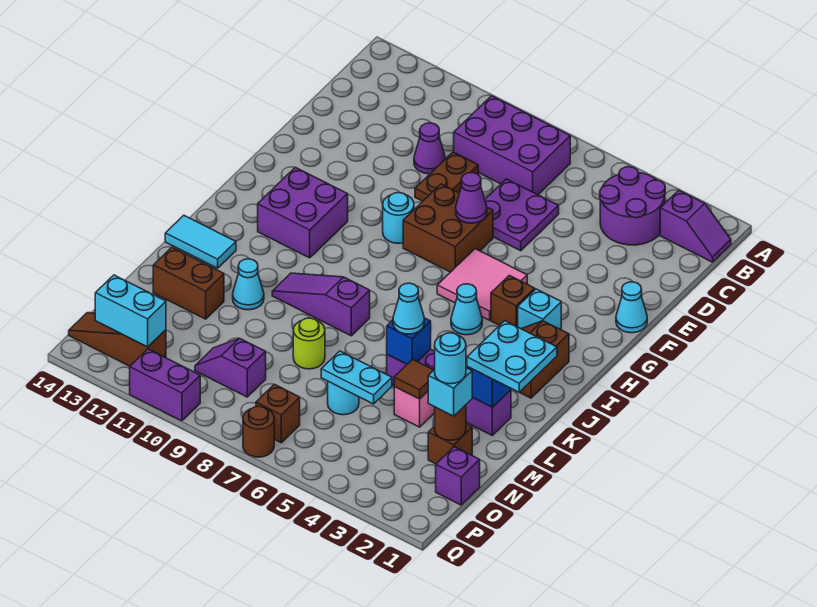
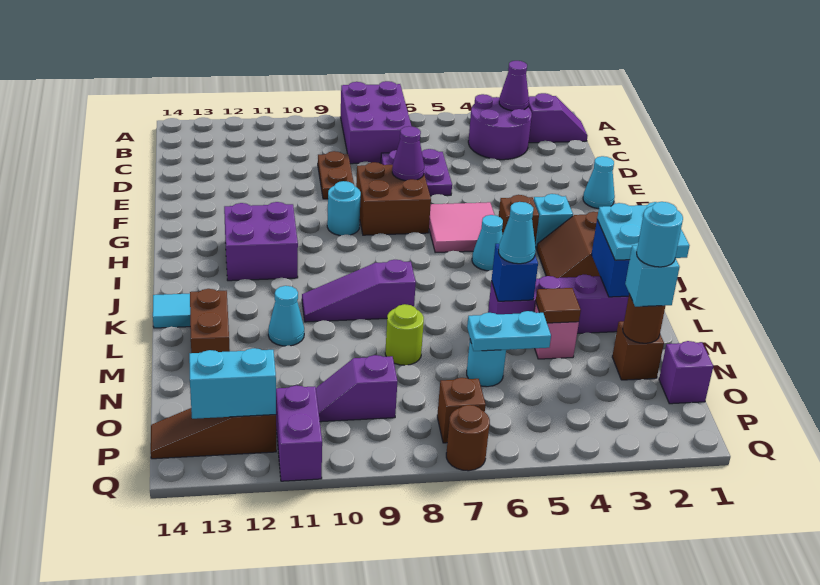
purple 2x3 brick [454,96,570,195] -> purple 2x3 brick turned to [341,81,412,164]
purple 1x1 cone [414,123,445,174] -> purple 1x1 cone moved to [499,61,529,111]
brown 1x2 brick [153,247,224,319] -> brown 1x2 brick turned to [190,289,230,353]
purple 1x2 brick [130,349,200,421] -> purple 1x2 brick turned to [276,385,322,481]

